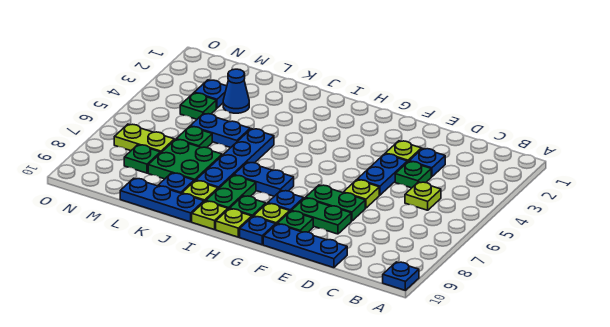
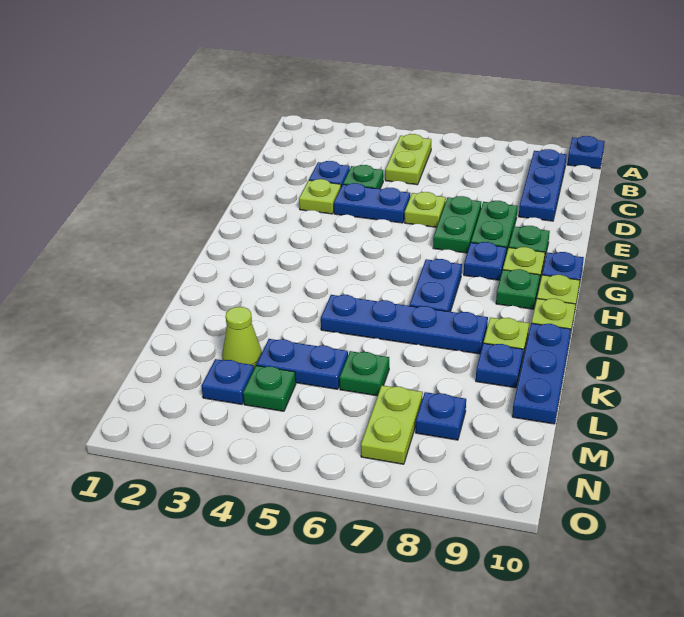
lime 1x1 plate [405,182,441,210] -> lime 1x2 plate [385,134,431,185]
blue 1x3 plate [263,224,347,268] -> blue 1x3 plate moved to [519,149,567,221]
green 1x2 plate [206,175,256,209] -> none
blue 1x2 plate [190,113,250,148] -> blue 1x2 plate turned to [257,339,348,389]
green 2x2 plate [148,139,222,181] -> none
blue 1x1 cone [223,69,249,113] -> lime 1x1 cone [222,307,262,368]
green 1x1 plate [124,145,160,173] -> blue 1x1 plate [416,392,466,440]

